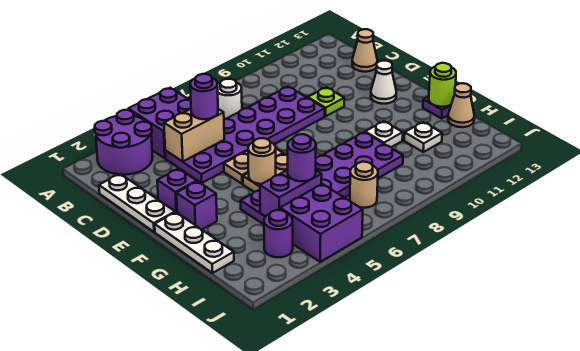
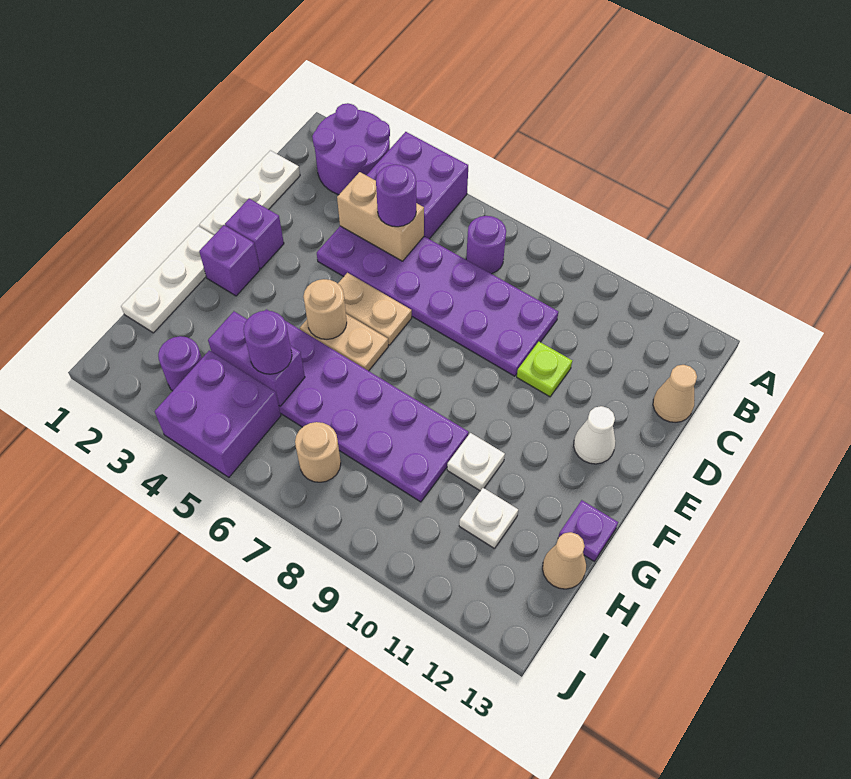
white 1x1 round brick [217,79,242,119] -> purple 1x1 round brick [466,216,506,274]
lime 1x1 round brick [429,63,456,107] -> none

